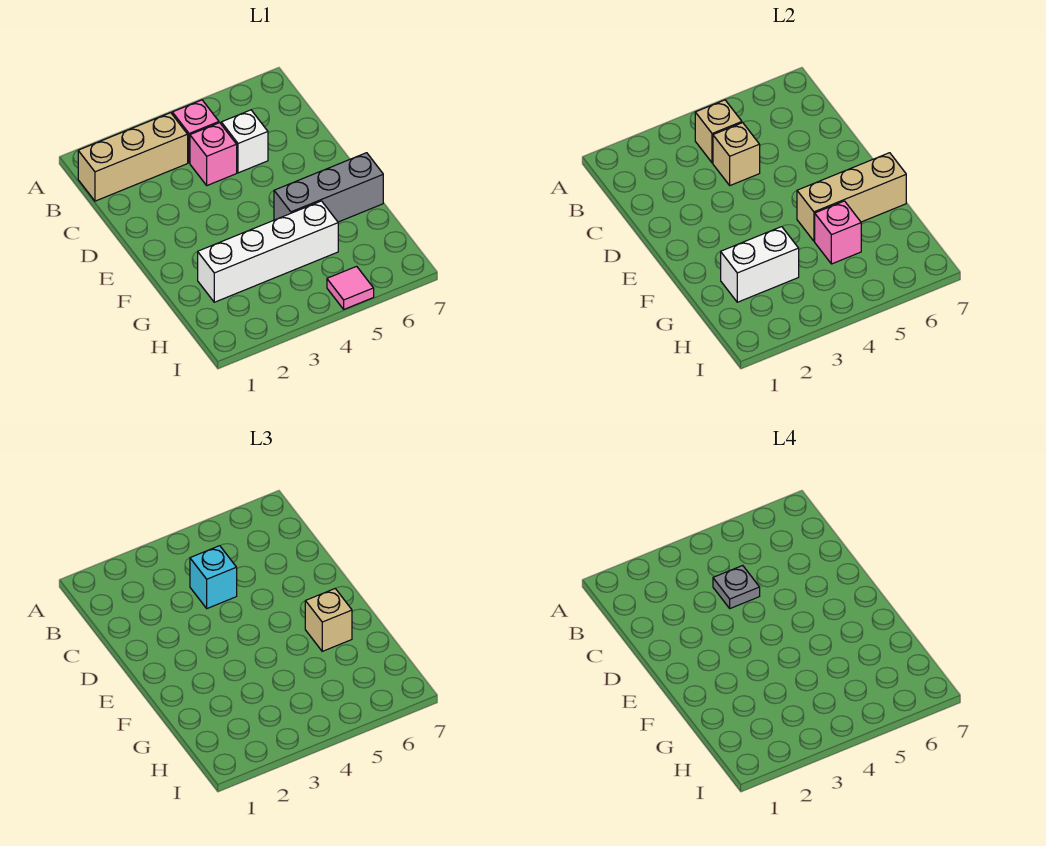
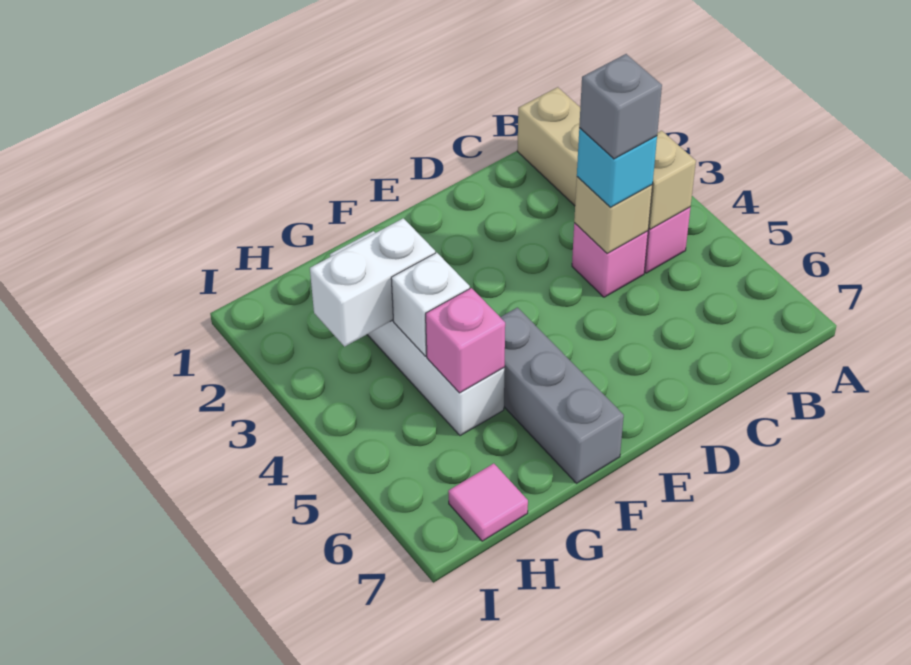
grey 1x1 plate [713,565,760,608] -> grey 1x1 brick [579,54,662,159]
white 1x1 brick [221,110,268,173] -> white 1x1 brick moved to [391,253,470,356]
tan 1x3 brick [797,153,906,241] -> none
tan 1x1 brick [305,589,352,651] -> none
white 1x2 brick [721,227,799,302] -> white 1x2 brick turned to [310,218,435,347]
pink 1x1 tile [327,266,374,309] -> pink 1x1 tile moved to [448,463,528,541]

